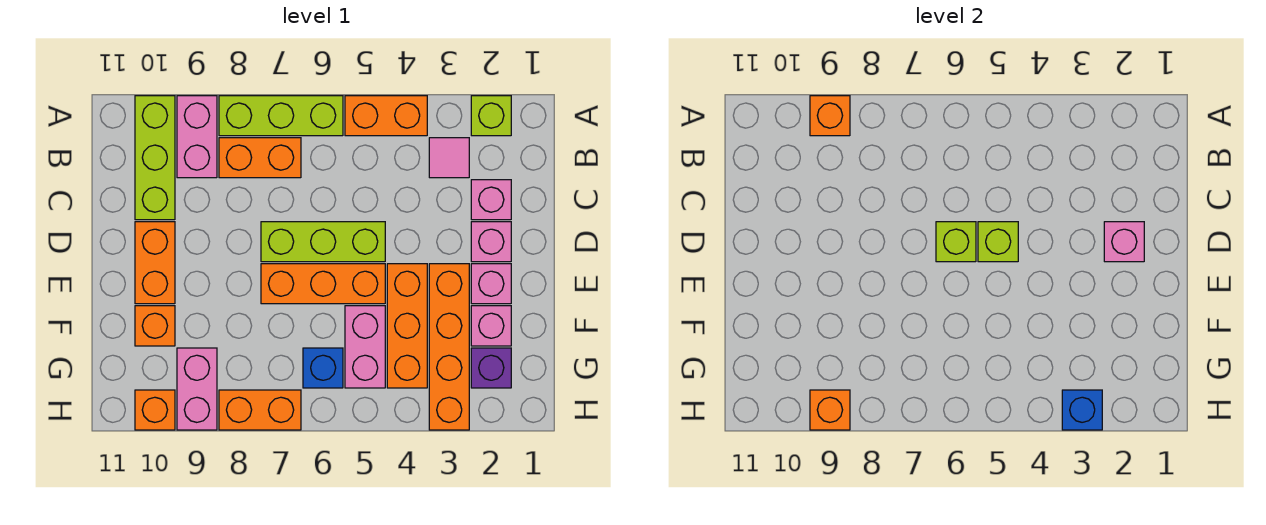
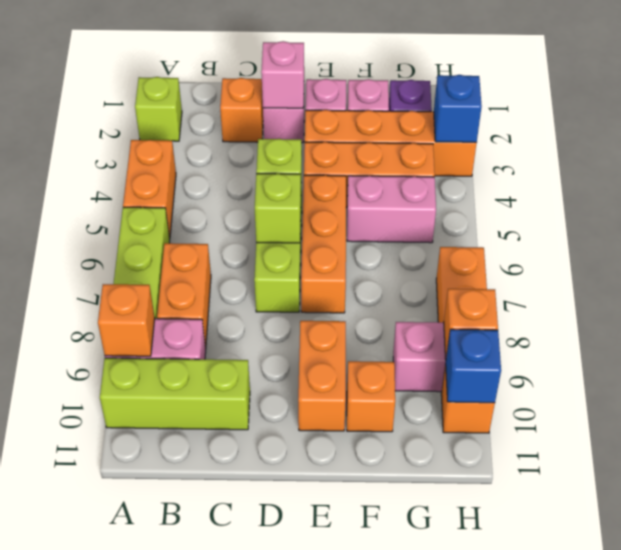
pink 1x1 tile [429,138,469,178] -> none
pink 1x1 brick [471,180,511,220] -> orange 1x1 brick [220,78,263,142]
orange 1x2 brick [135,222,175,304] -> orange 1x2 brick turned to [298,321,346,431]
blue 1x1 brick [303,348,343,388] -> blue 1x1 brick moved to [446,329,501,403]

